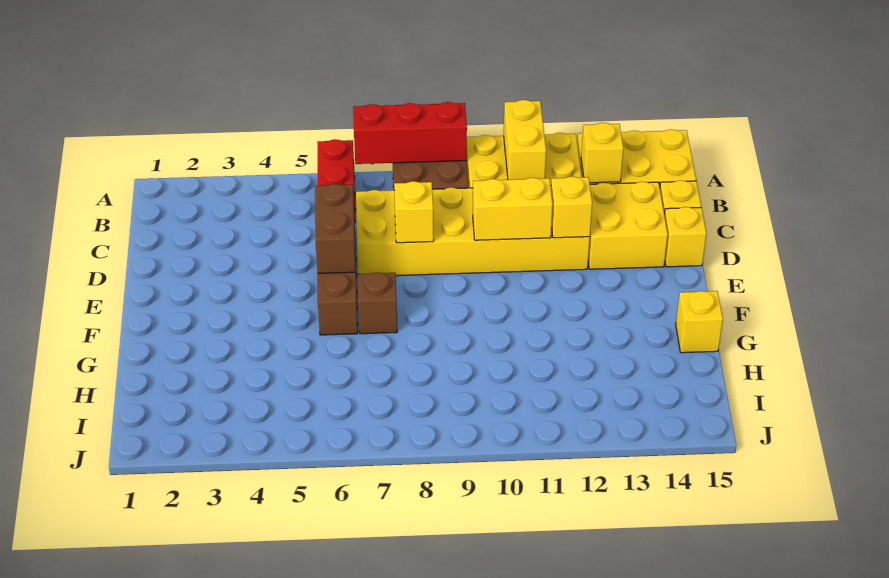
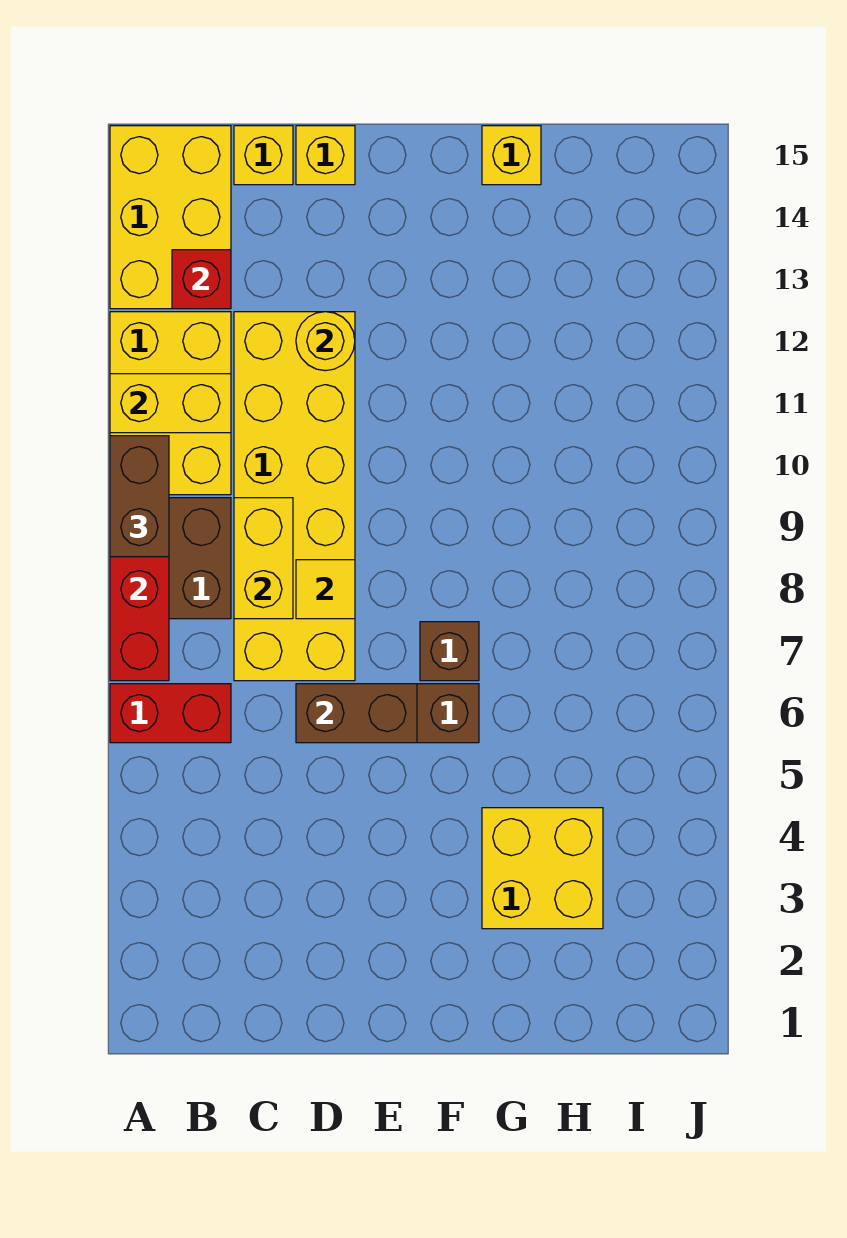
none -> brown 1x2 brick [110,436,169,557]
yellow 1x1 brick [581,123,623,183] -> red 1x1 brick [172,250,231,309]
yellow 2x2 brick [588,182,668,269] -> yellow 2x2 brick moved to [482,808,603,929]
yellow 1x1 brick [394,181,434,243] -> yellow 1x1 tile [296,560,355,619]
yellow 1x2 brick [473,178,553,240] -> yellow 1x2 brick moved to [234,498,293,619]
yellow 1x1 brick [551,176,592,238] -> yellow 1x1 round brick [296,312,355,371]

